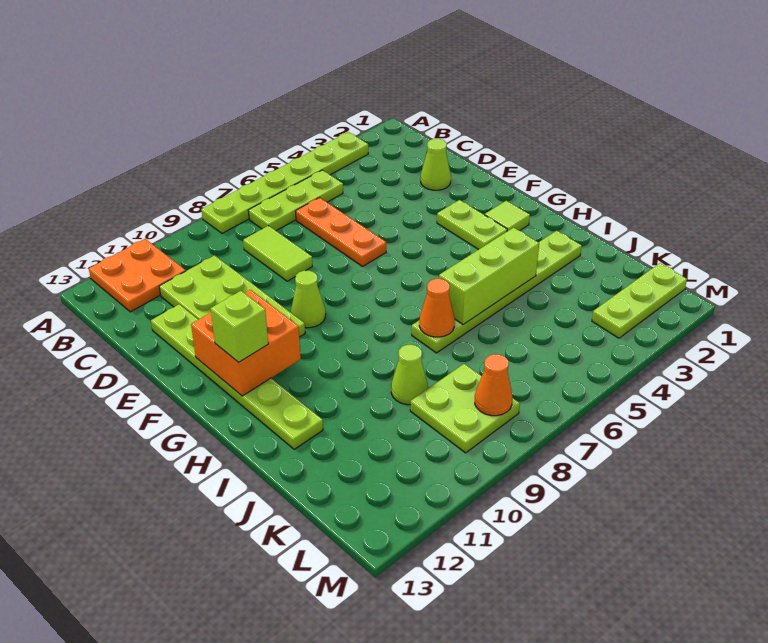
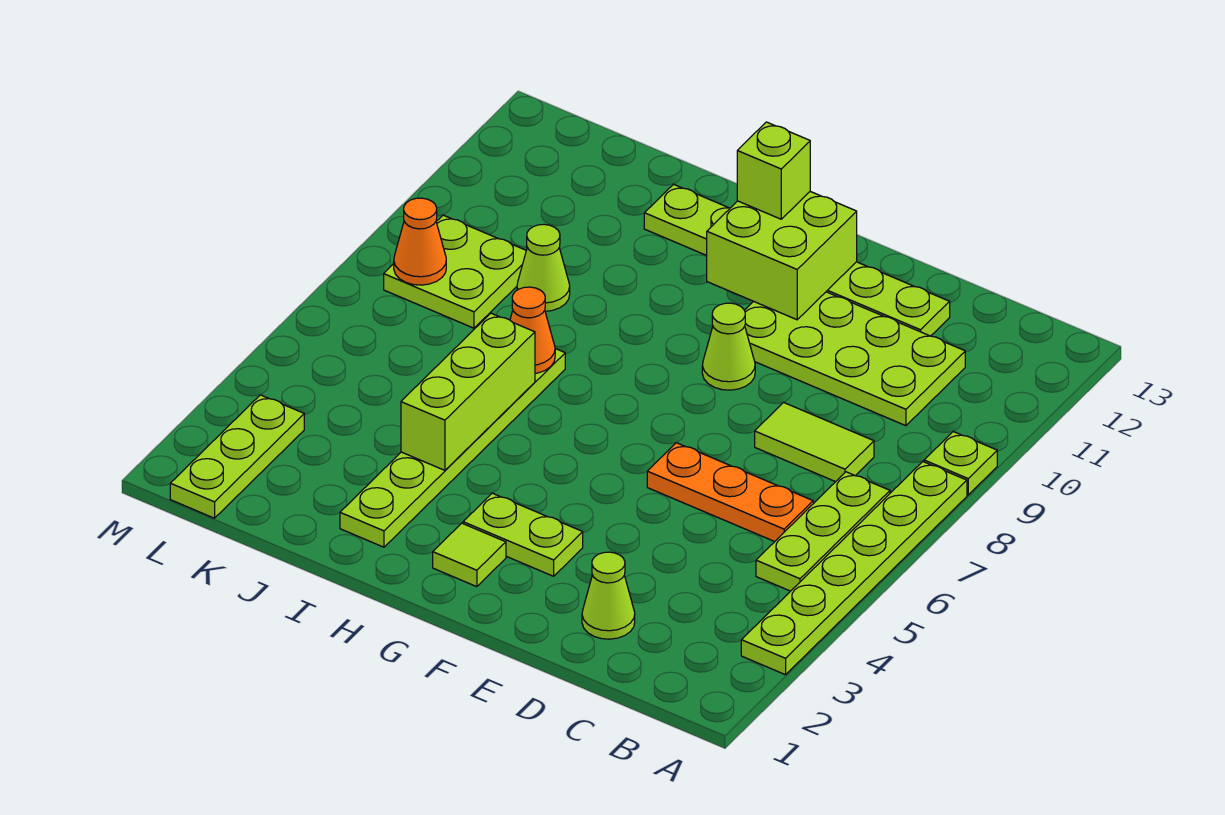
none -> lime 1x1 plate [924,432,997,495]
orange 2x2 plate [89,239,186,312] -> none
orange 2x2 brick [191,290,301,396] -> lime 2x2 brick [707,192,857,320]

